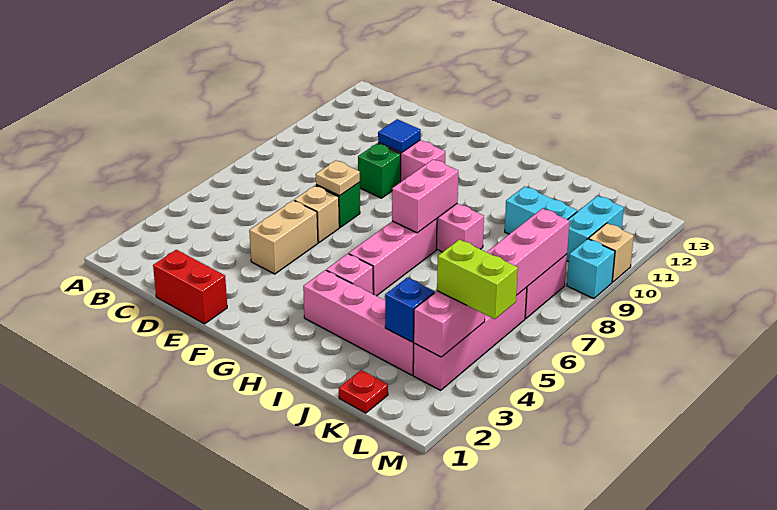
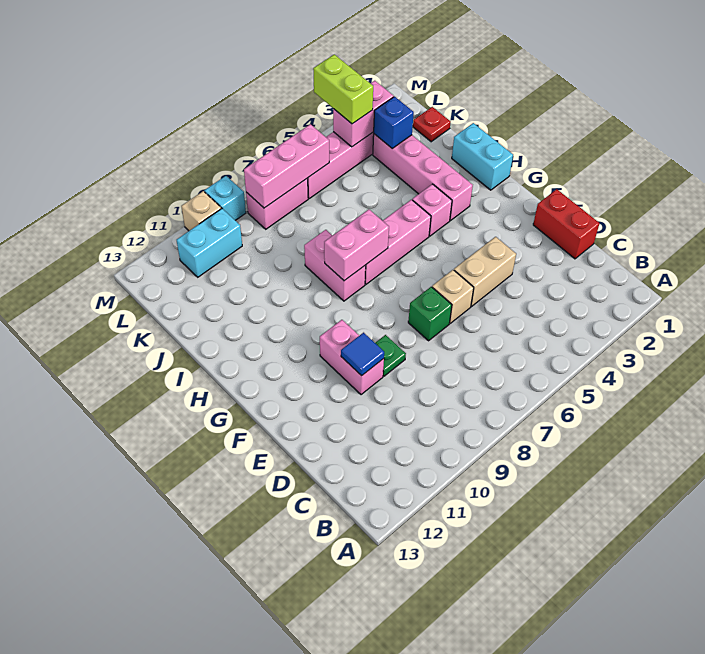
tan 1x1 plate [316,161,360,196] -> none
green 1x1 brick [358,143,401,198] -> green 1x1 plate [375,335,406,376]
cyan 1x2 brick [505,187,577,234] -> cyan 1x2 brick moved to [452,123,513,190]

